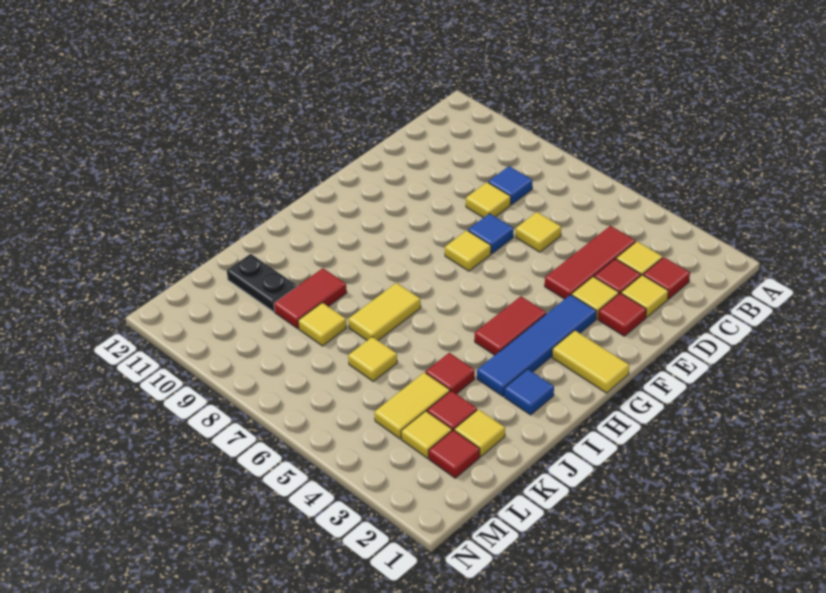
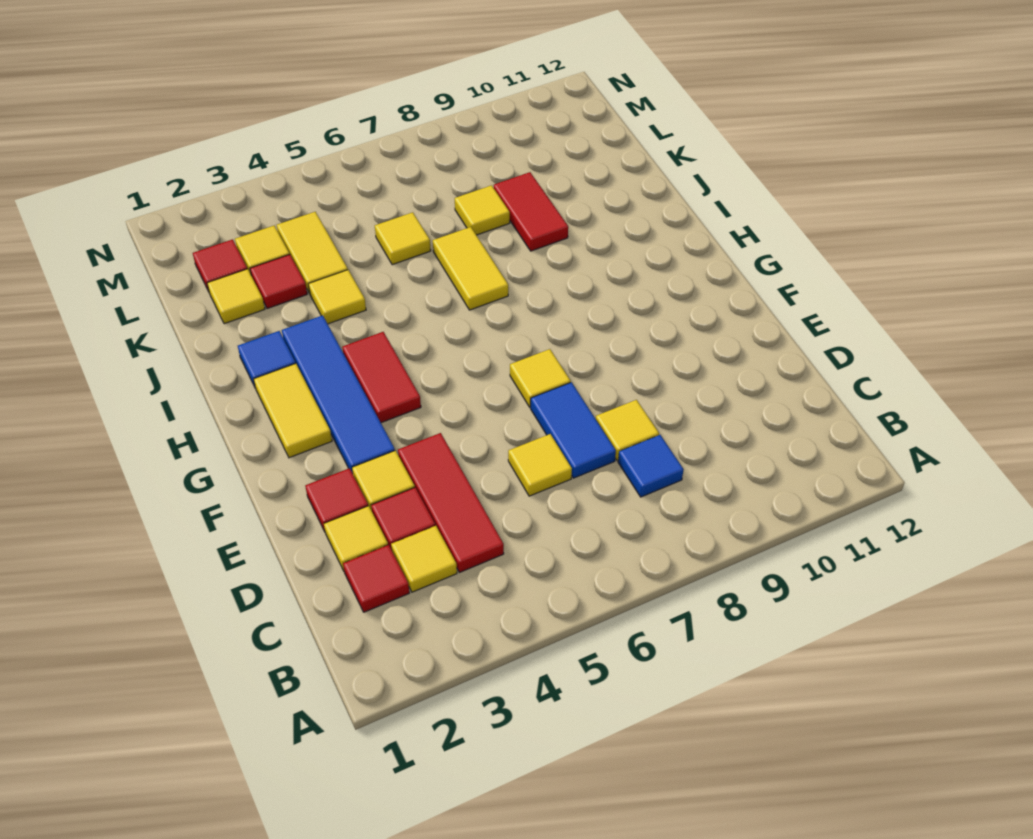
blue 1x1 tile [468,213,514,254] -> blue 1x2 tile [531,382,616,478]
yellow 1x2 tile [552,330,629,393] -> yellow 1x2 tile turned to [254,364,332,458]
red 1x1 tile [426,353,475,394] -> yellow 1x1 tile [308,270,366,324]
black 1x2 plate [227,254,297,312] -> none

